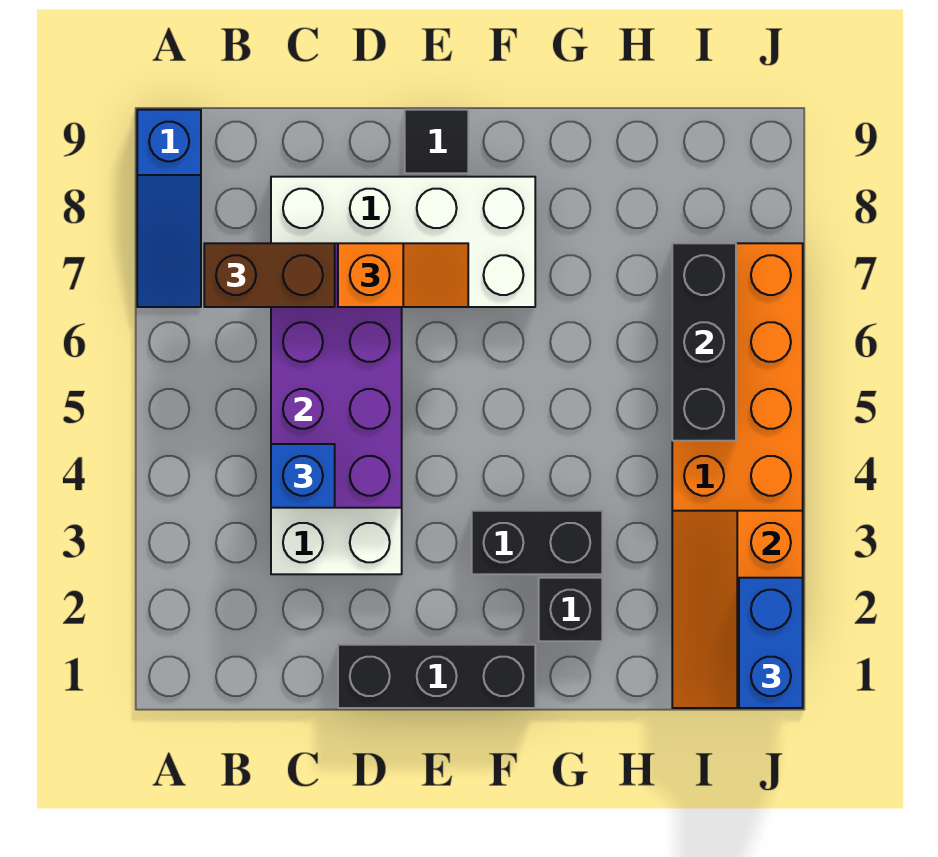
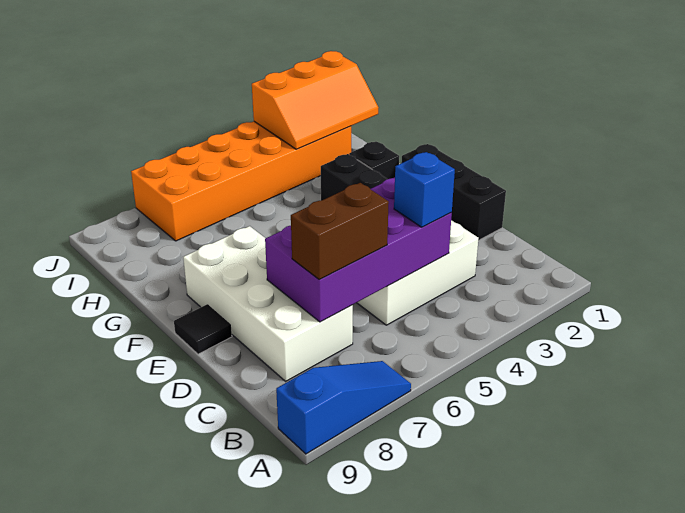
brown 1x2 brick [204,243,335,307] -> brown 1x2 brick turned to [291,183,389,279]
orange 1x2 slope [338,243,468,307] -> none
black 1x3 brick [672,243,736,441] -> none
blue 1x2 brick [739,578,803,708] -> none

